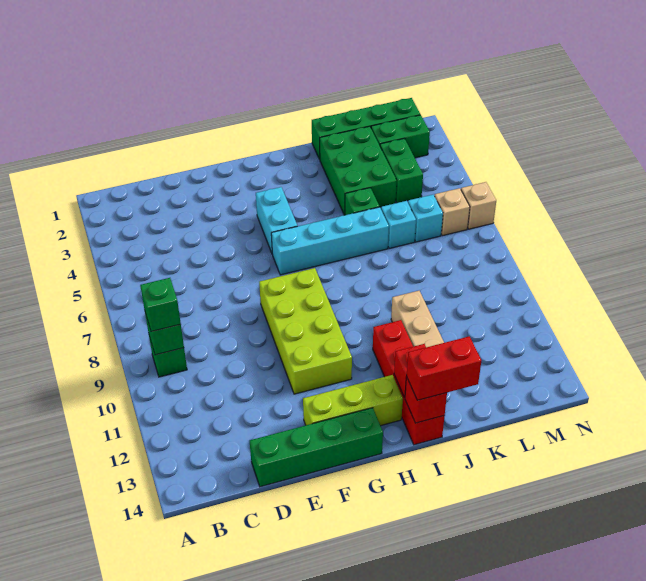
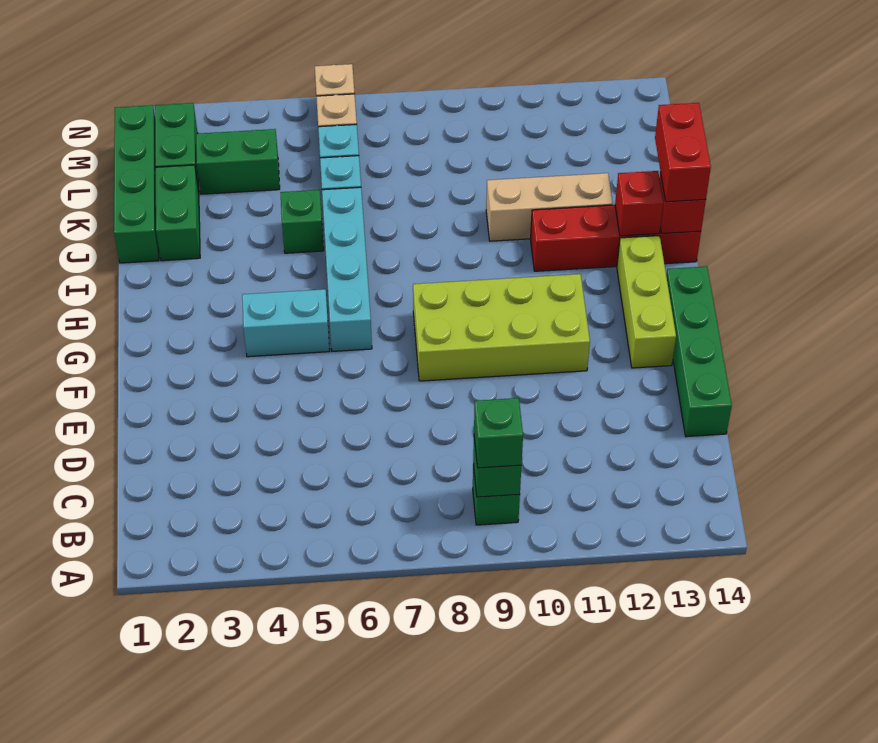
green 2x3 brick [320,126,397,215] -> green 1x2 brick [156,165,200,261]

